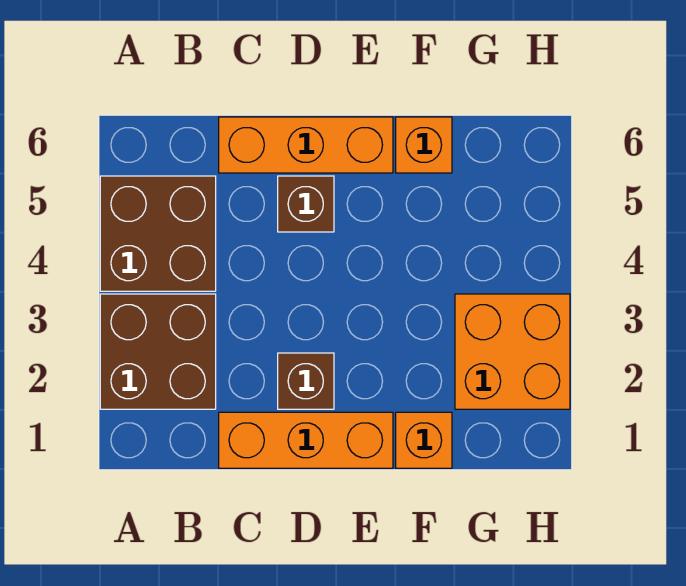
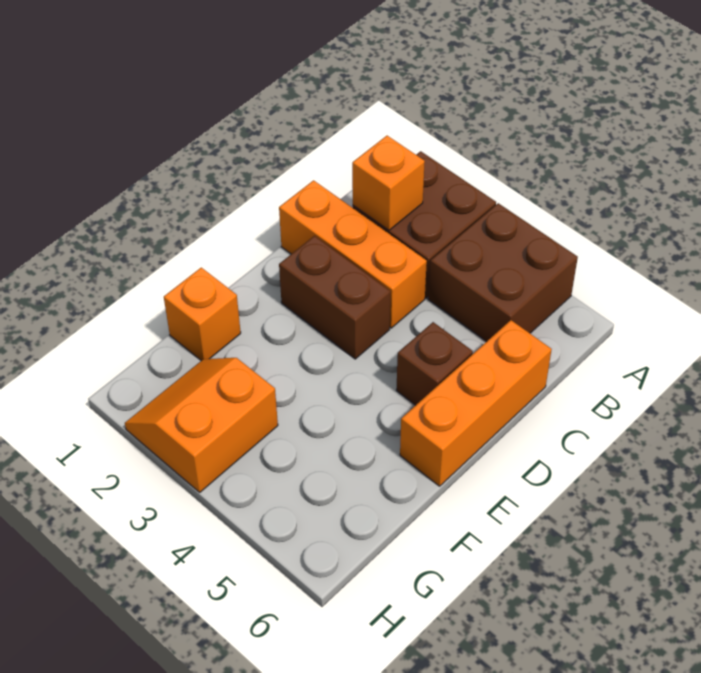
orange 1x3 brick [219,412,393,468] -> orange 1x3 brick turned to [279,180,427,328]
brown 1x1 brick [278,353,334,409] -> brown 1x2 brick [279,236,390,359]
orange 1x1 brick [396,117,452,173] -> orange 1x1 brick moved to [352,136,425,230]
orange 2x2 brick [455,294,570,409] -> orange 2x2 slope [125,358,278,492]

